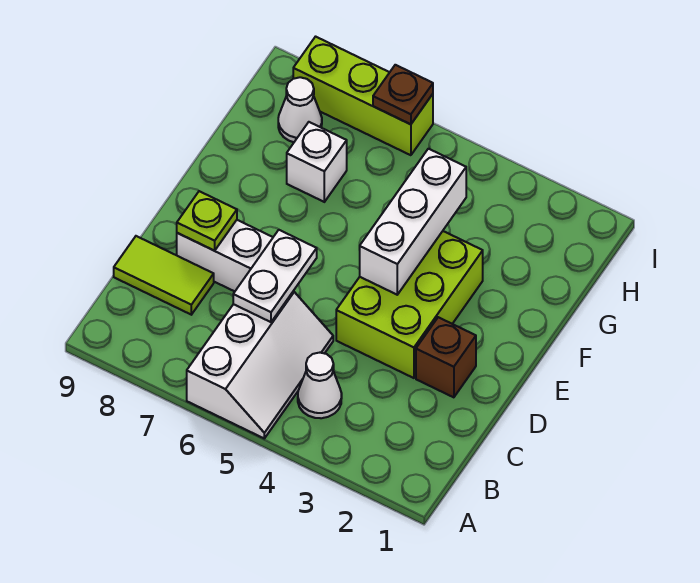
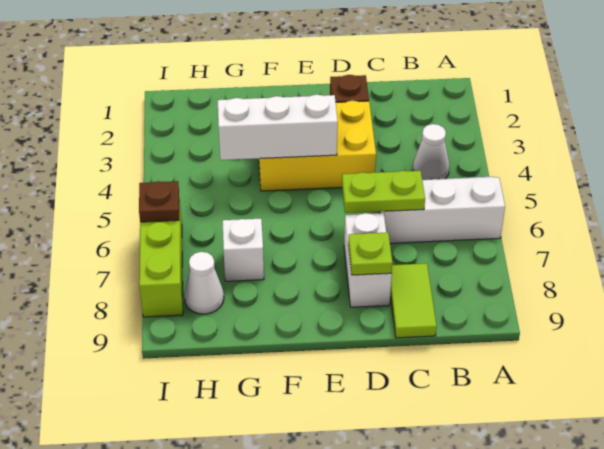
white 1x2 plate [233,230,317,322] -> lime 1x2 plate [342,171,425,213]
lime 2x3 brick [336,231,483,378] -> yellow 2x3 brick [259,101,376,191]

